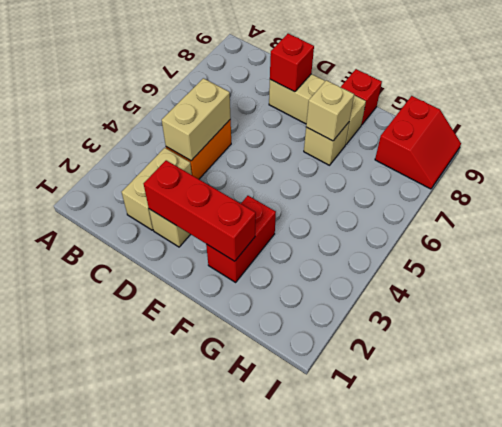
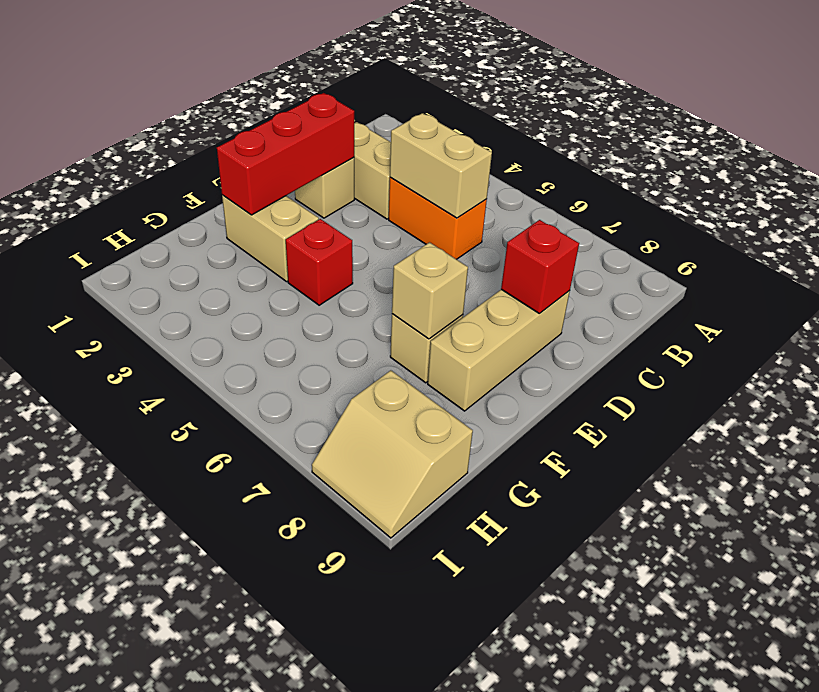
red 1x2 brick [206,196,276,282] -> tan 1x2 brick [222,195,319,282]
red 1x1 brick [341,69,382,124] -> red 1x1 brick moved to [286,219,353,305]
red 2x2 slope [375,96,461,189] -> tan 2x2 slope [312,370,473,538]

